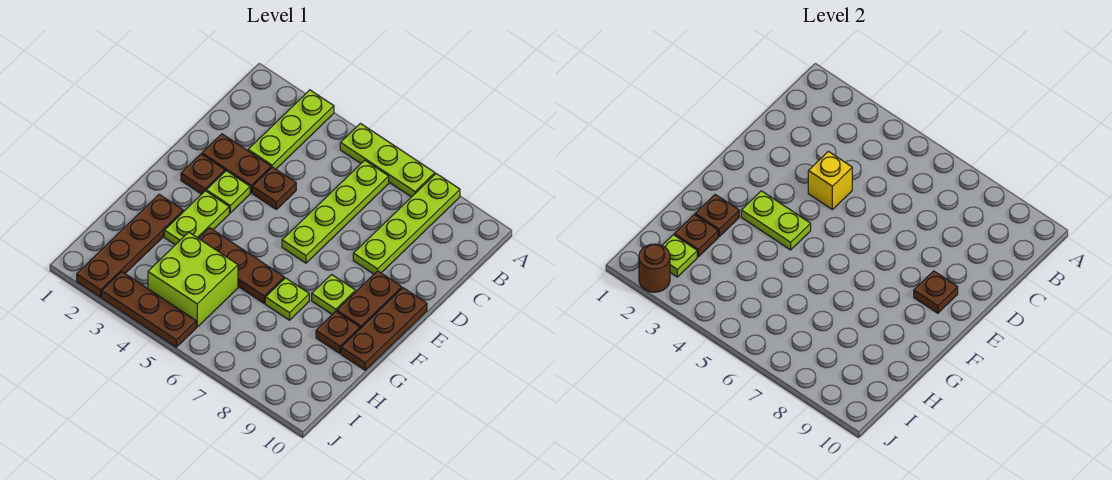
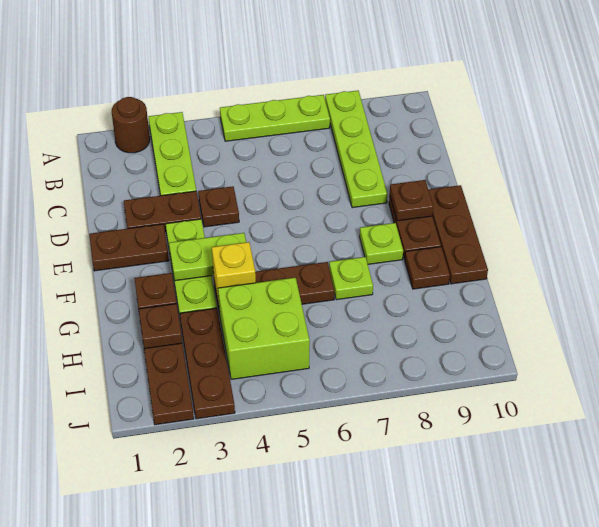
lime 1x4 plate [282,160,389,263] -> none
yellow 1x1 brick [808,151,852,209] -> yellow 1x1 brick moved to [212,242,256,303]
brown 1x1 plate [181,154,225,194] -> brown 1x2 plate [89,224,169,271]
lime 1x1 plate [662,235,697,277] -> none
brown 1x1 round brick [639,244,670,292] -> brown 1x1 round brick moved to [112,97,150,153]
brown 1x3 plate [102,272,196,347] -> brown 1x3 plate turned to [180,308,235,419]

